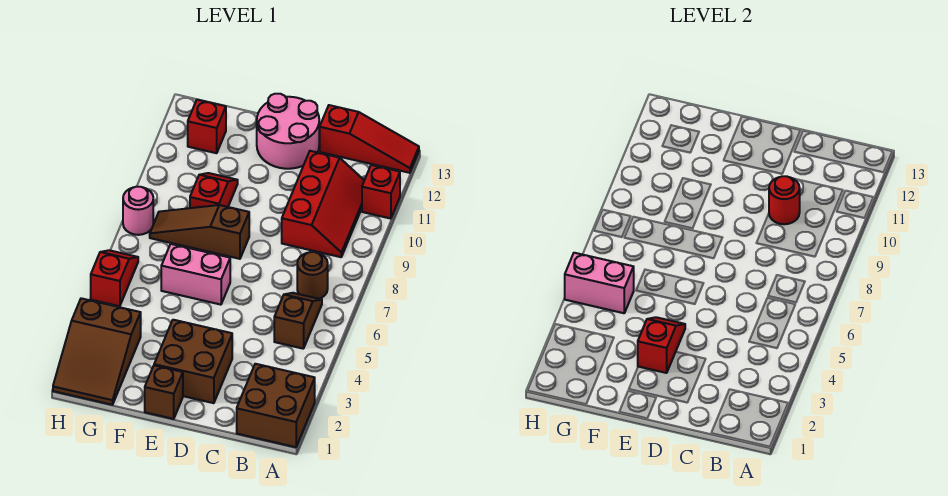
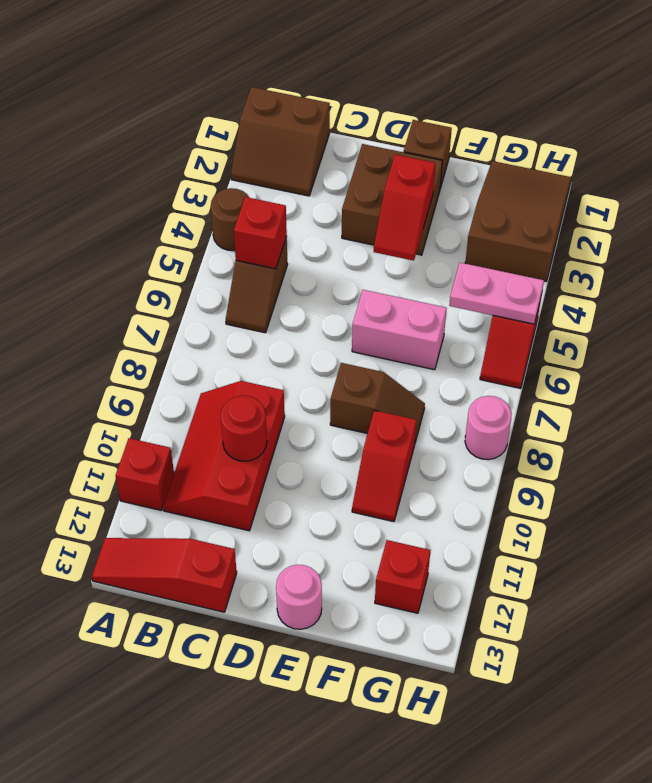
brown 2x2 brick [237,364,315,447] -> brown 2x2 slope [231,87,330,196]
none -> red 1x1 brick [234,197,287,269]
brown 1x1 round brick [297,252,328,299] -> brown 1x1 round brick moved to [211,188,249,251]
pink 2x2 round brick [257,94,319,169] -> pink 1x1 round brick [276,565,322,629]
brown 1x3 slope [150,205,249,259] -> brown 1x2 slope [330,363,425,442]
pink 1x2 brick [565,253,634,313] -> pink 1x2 plate [449,263,544,324]

